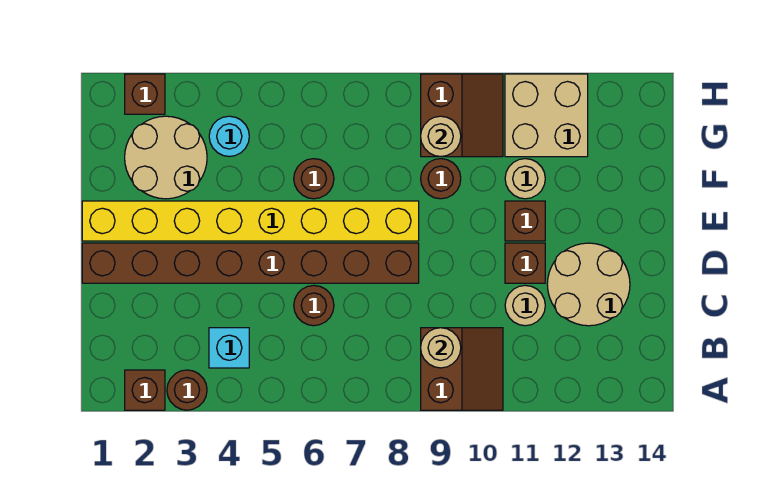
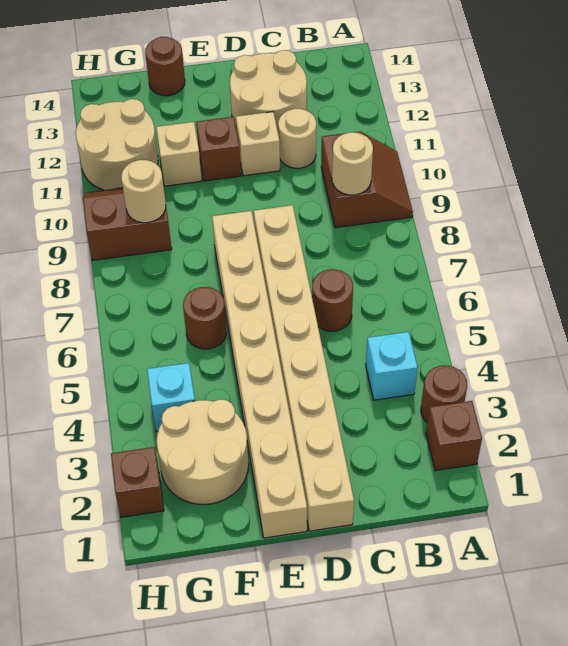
brown 2x2 slope [421,328,503,410] -> brown 2x2 slope turned to [321,131,413,228]
brown 1x8 brick [82,243,419,283] -> tan 1x8 brick [254,205,354,531]
brown 1x1 brick [505,243,545,283] -> tan 1x1 brick [236,112,280,176]
yellow 1x8 brick [82,201,419,241] -> tan 1x8 brick [212,211,307,538]
brown 1x1 round brick [421,159,461,199] -> brown 1x1 round brick moved to [145,37,185,96]
tan 1x1 round brick [505,159,545,199] -> tan 1x1 brick [156,122,202,186]
cyan 1x1 round brick [209,116,249,157] -> cyan 1x1 brick [147,363,195,432]
tan 2x2 brick [505,74,588,157] -> tan 2x2 round brick [76,99,158,190]

